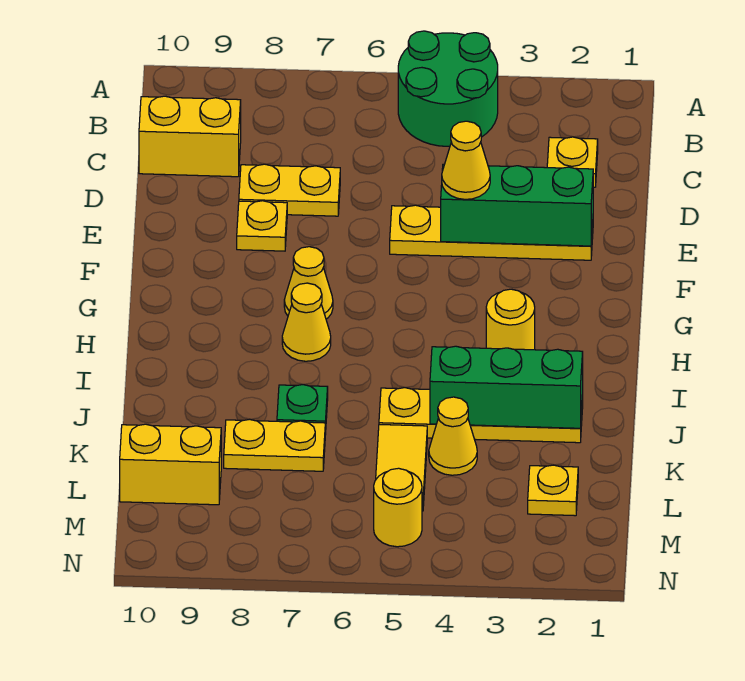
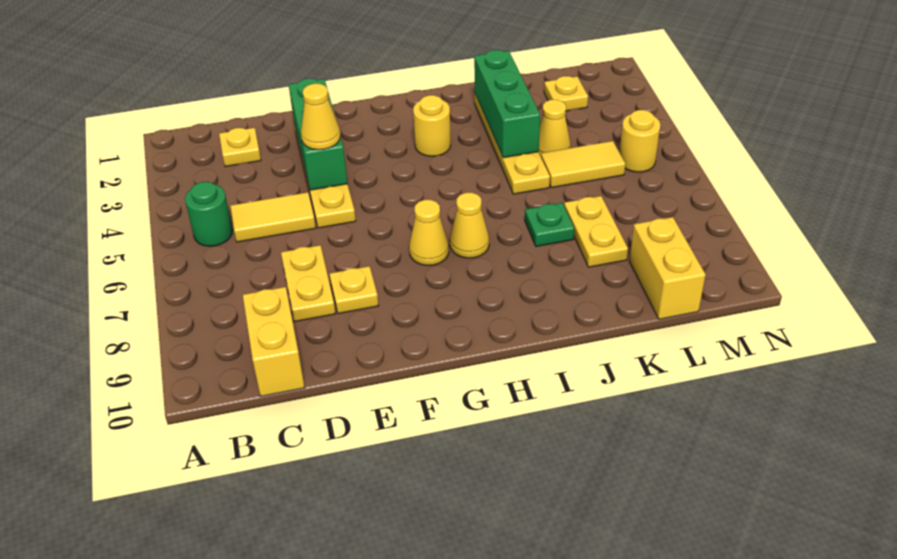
green 2x2 round brick [398,31,498,146] -> green 1x1 round brick [185,182,233,246]
none -> yellow 1x2 tile [230,192,316,242]

